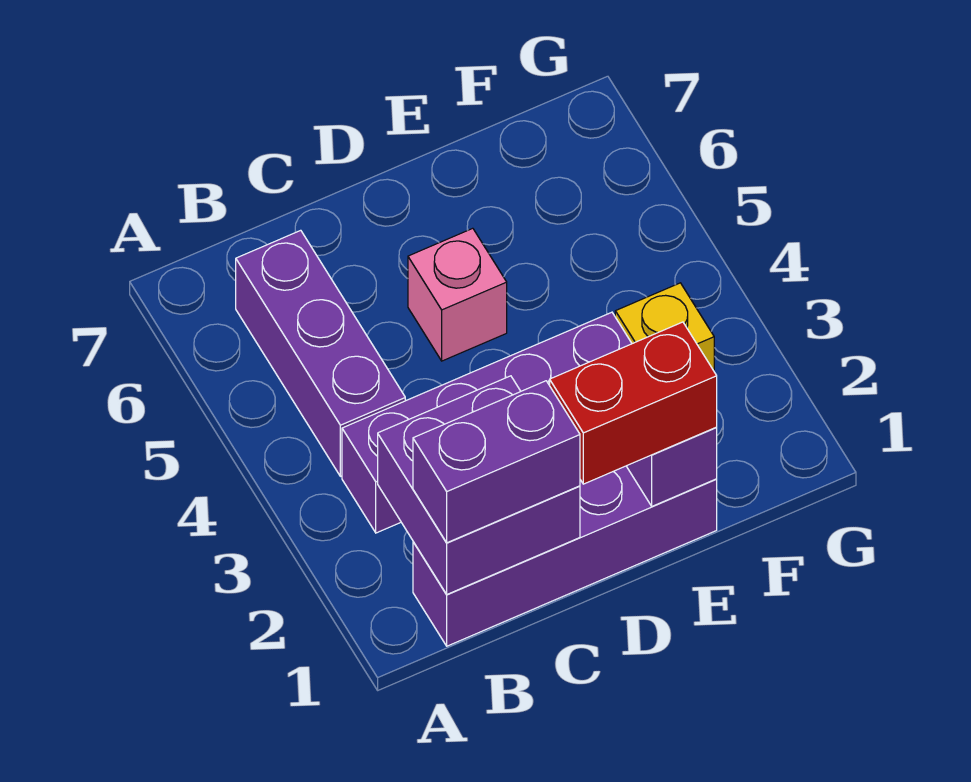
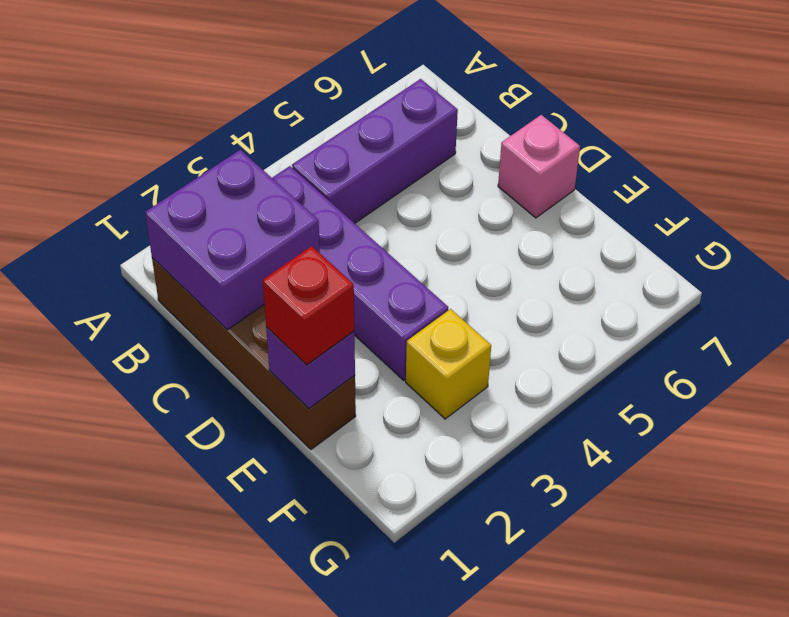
purple 1x4 brick [413,466,717,646] -> brown 1x4 brick [152,258,356,449]
purple 1x2 brick [413,381,580,543] -> none
red 1x2 brick [550,322,717,484] -> red 1x1 brick [263,246,354,365]
pink 1x1 brick [408,228,507,361] -> pink 1x1 brick moved to [498,115,580,218]

